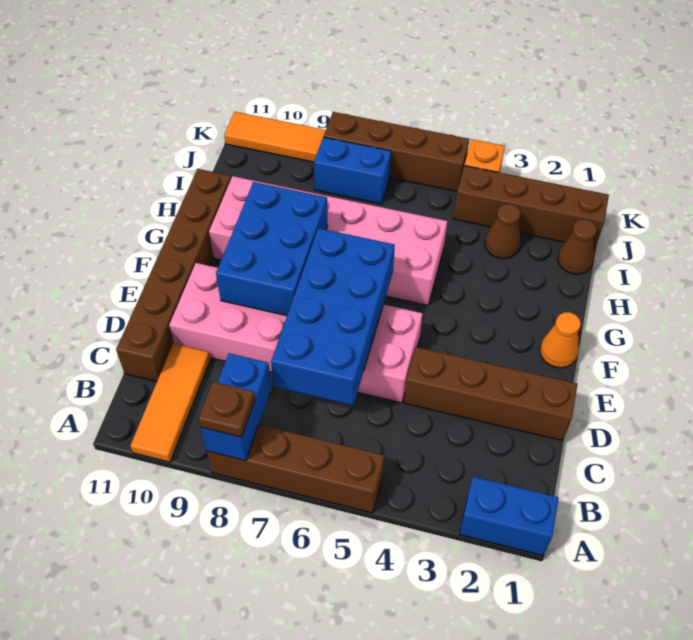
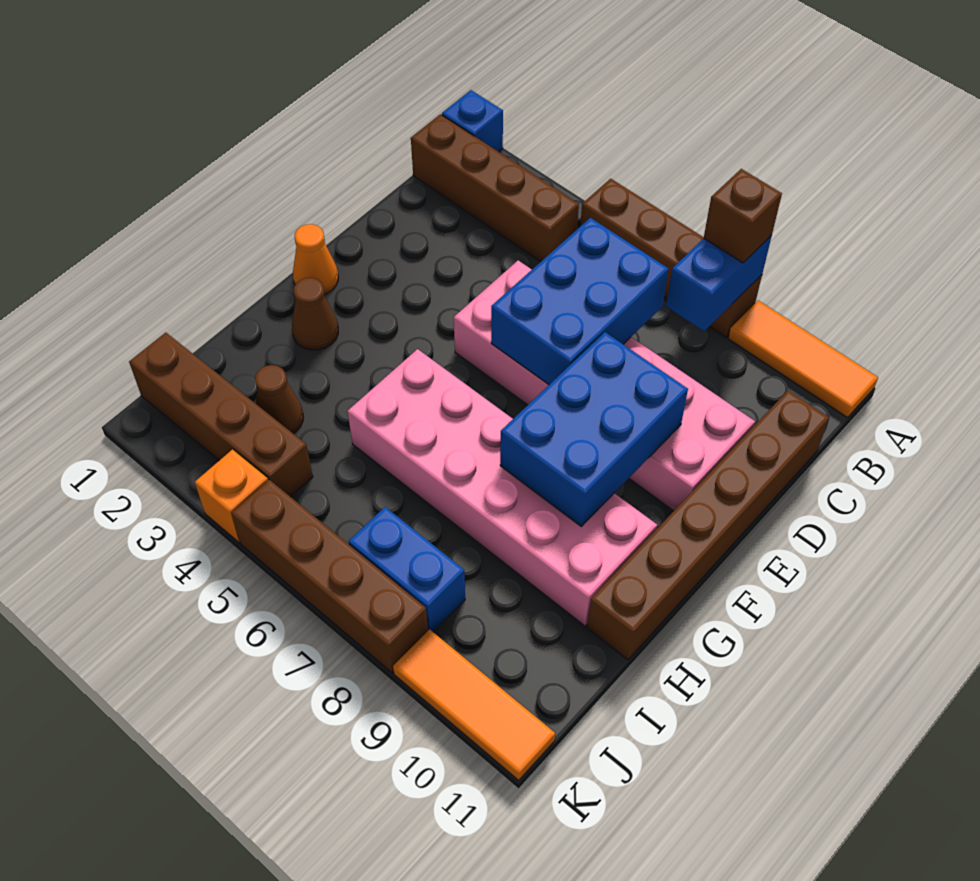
blue 1x2 brick [459,477,559,556] -> blue 1x1 brick [442,90,503,152]
brown 1x1 plate [198,382,255,437] -> brown 1x1 brick [704,169,782,263]
orange 1x3 tile [130,344,210,462] -> orange 1x3 tile turned to [728,300,878,418]
blue 2x4 brick [271,228,395,405] -> blue 2x3 brick [491,218,669,385]
brown 1x4 brick [404,347,577,441] -> brown 1x4 brick moved to [411,114,579,262]
brown 1x1 cone [558,220,597,274] -> brown 1x1 cone moved to [292,278,338,350]

